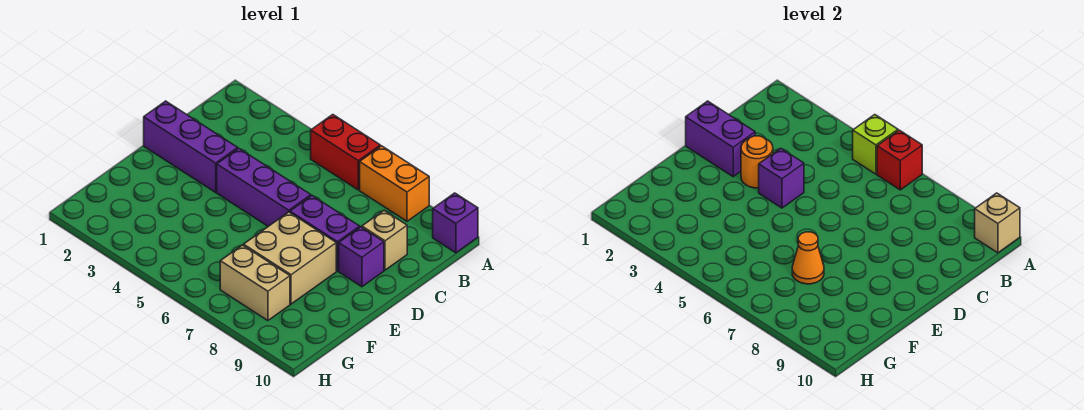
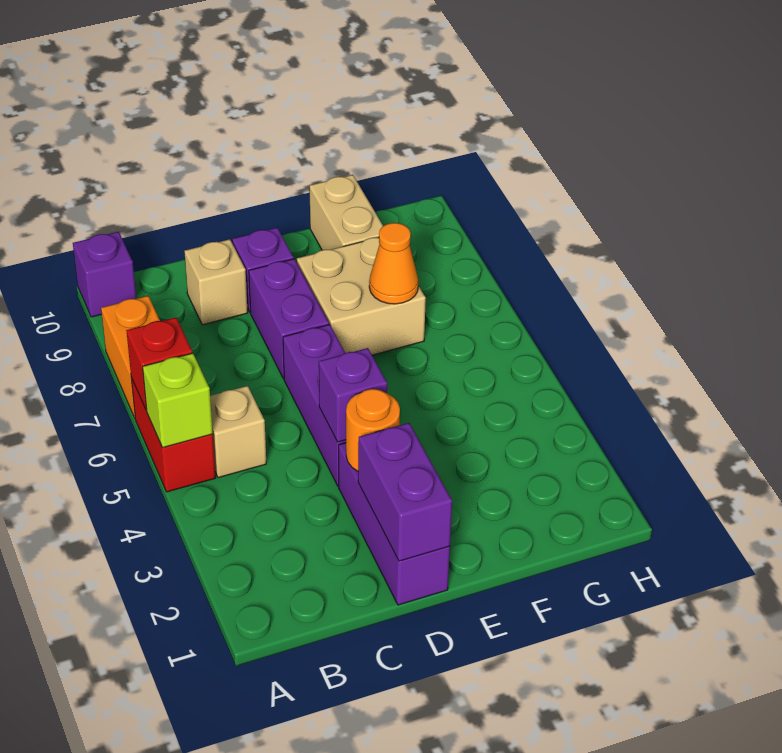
tan 1x1 brick [975,193,1020,253] -> tan 1x1 brick moved to [210,386,266,478]
tan 1x2 brick [220,245,290,320] -> tan 1x2 brick moved to [310,175,383,250]

